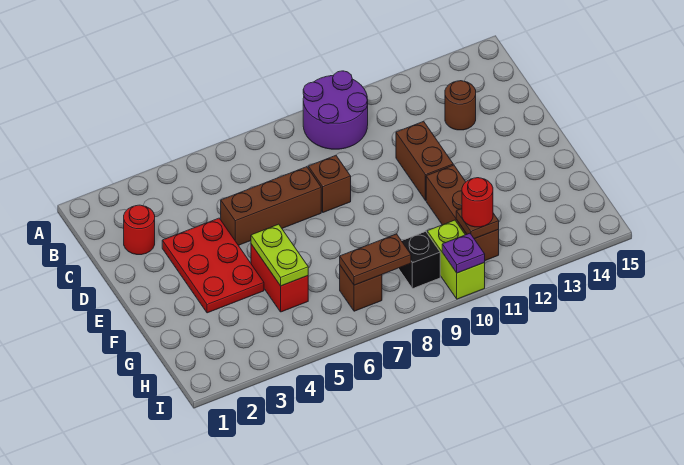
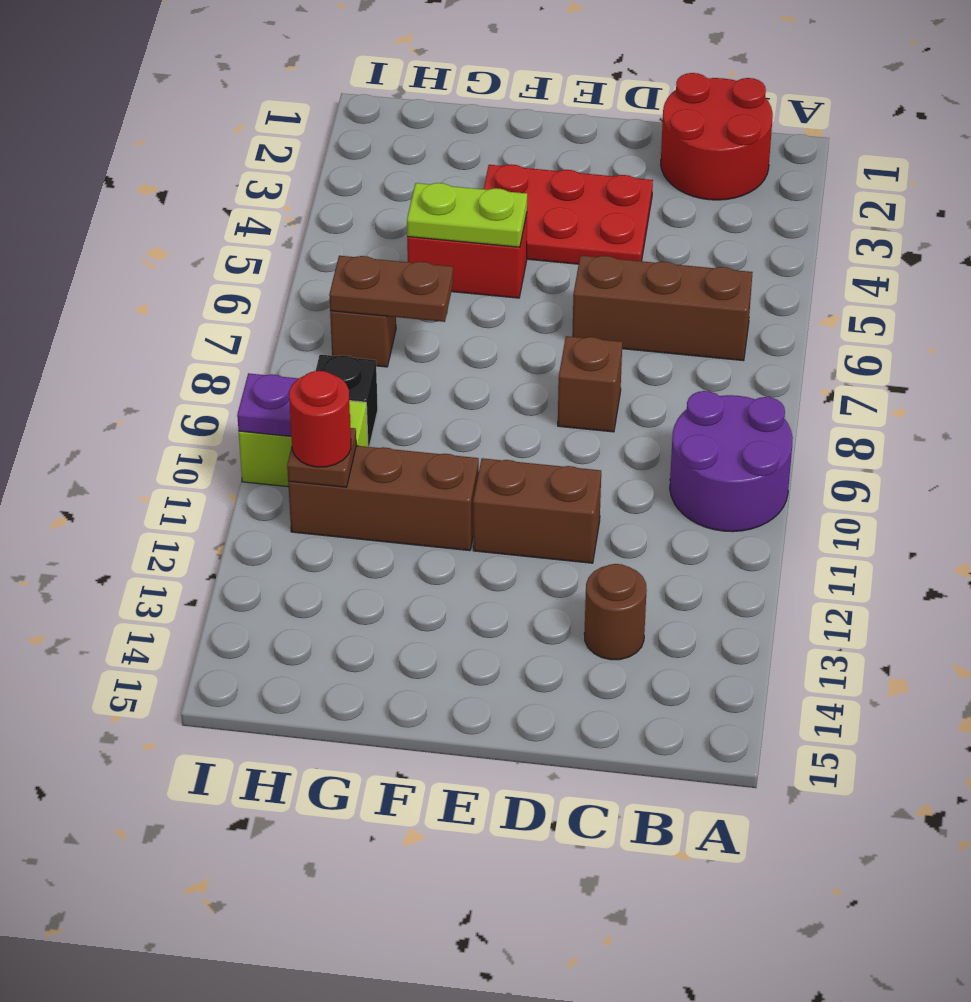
red 1x1 round brick [124,205,155,255] -> red 2x2 round brick [661,73,773,200]
brown 1x3 brick [221,167,321,245] -> brown 1x3 brick turned to [572,256,753,361]
brown 1x2 plate [340,234,411,285] -> brown 1x2 plate turned to [329,256,453,322]

